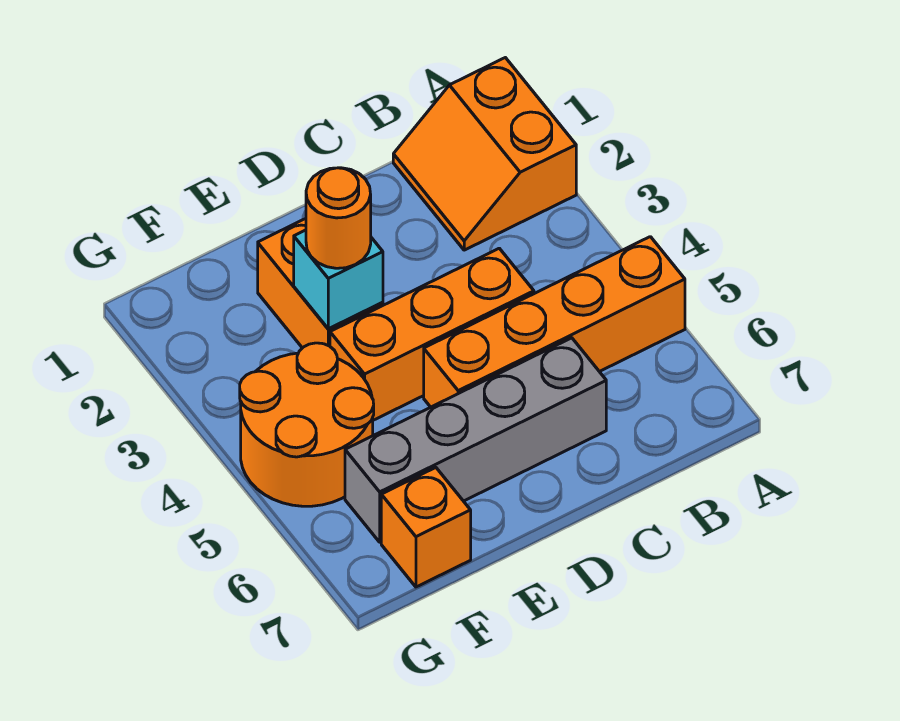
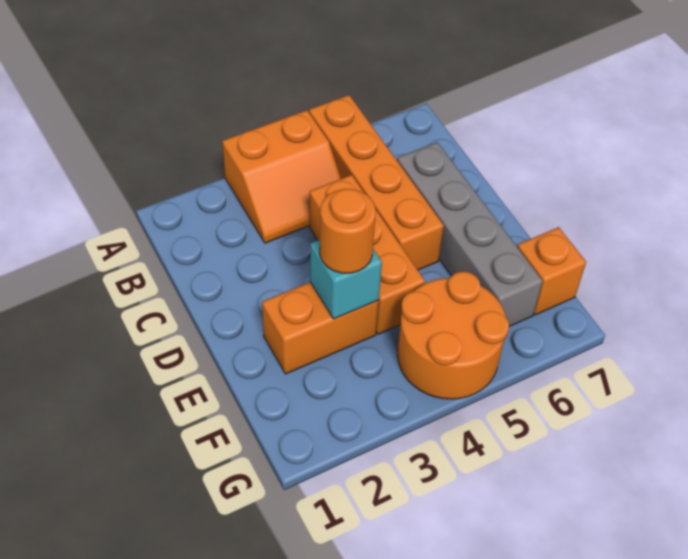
orange 2x2 slope [393,58,576,250] -> orange 2x2 slope moved to [222,110,341,243]

